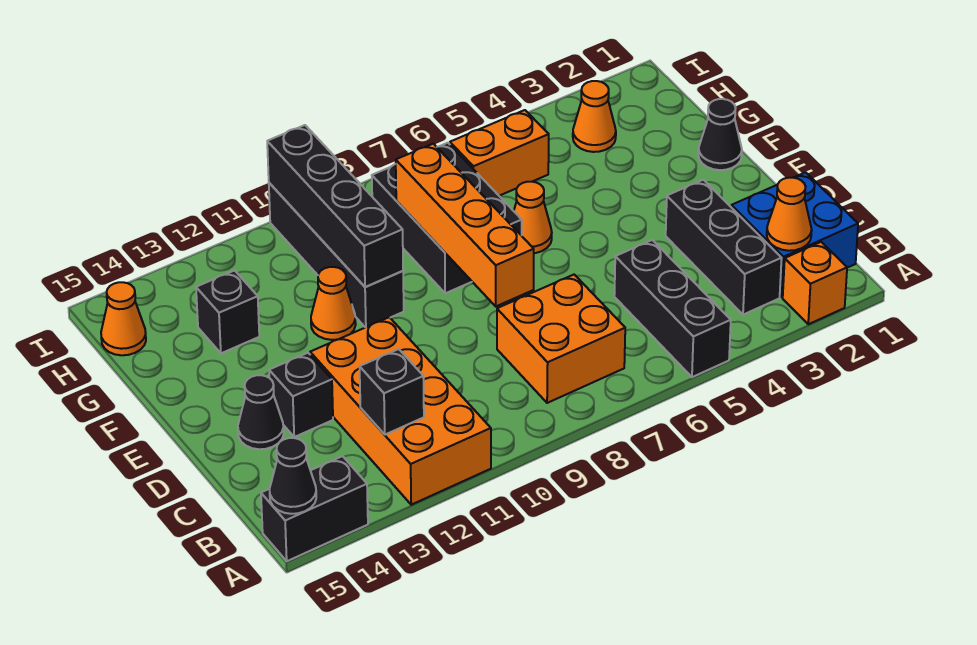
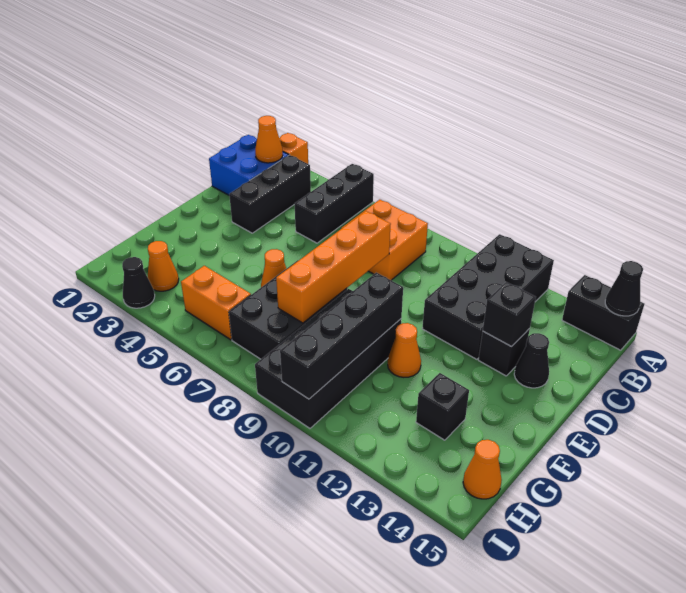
orange 2x4 brick [310,317,491,505] -> black 2x4 brick [422,234,554,359]
black 1x1 brick [360,349,424,435] -> black 1x1 brick moved to [483,282,536,347]
black 1x1 cone [698,99,742,170] -> black 1x1 cone moved to [122,257,155,308]
black 1x4 brick [269,183,404,327] -> black 2x4 brick [255,289,401,428]

